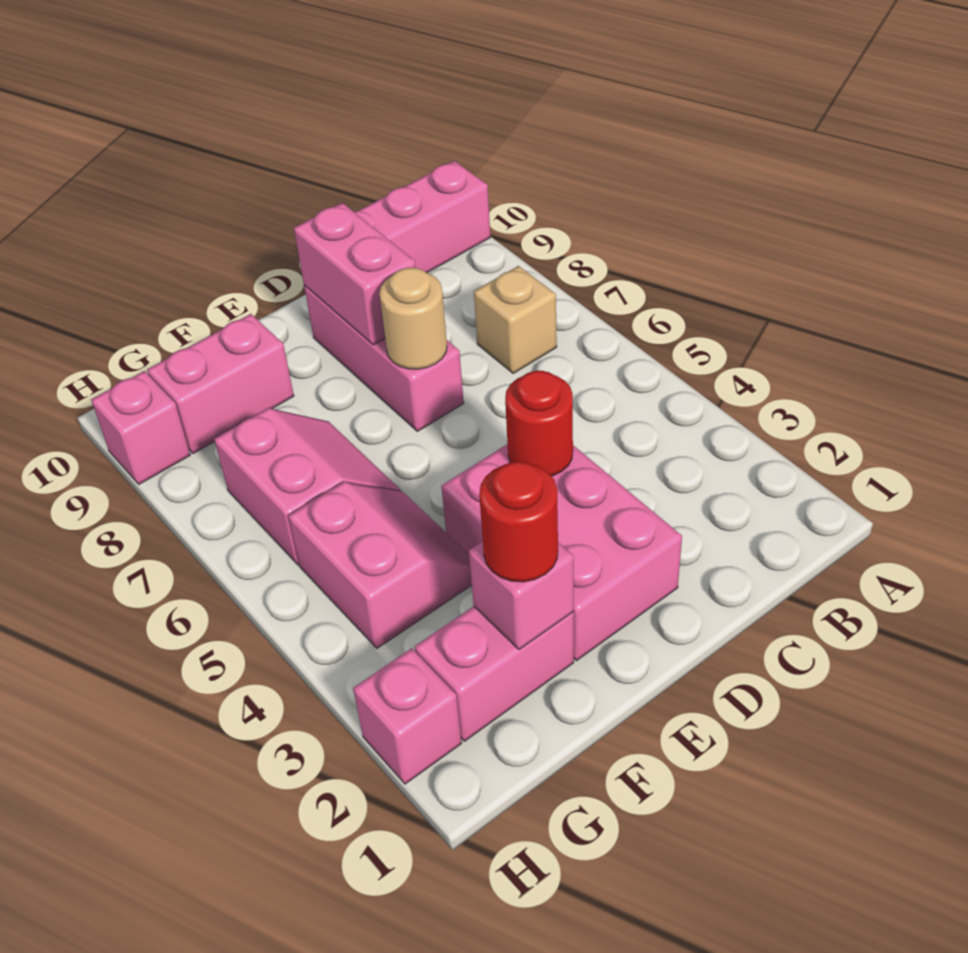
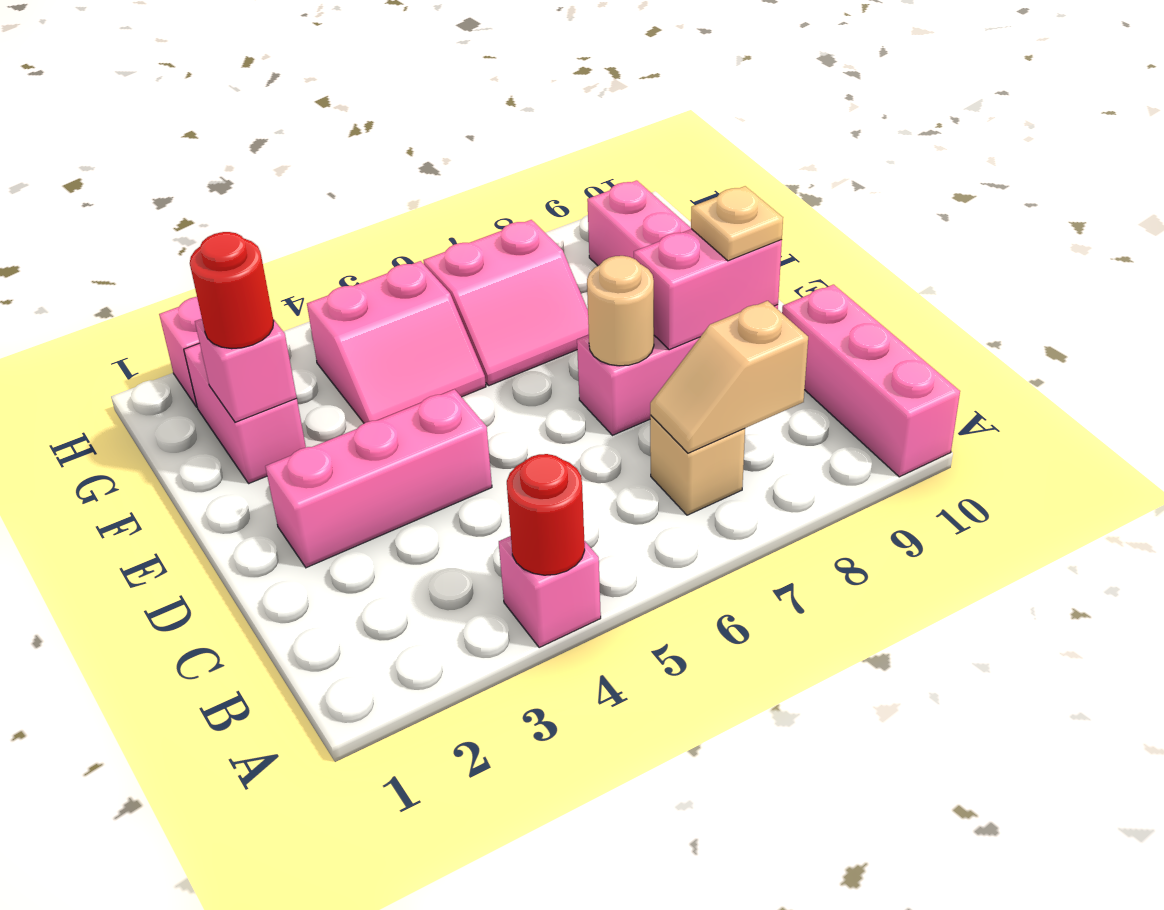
none -> tan 1x2 slope [650,301,808,453]
pink 2x3 brick [441,444,682,661] -> pink 1x3 brick [265,389,492,568]
red 1x1 round brick [505,370,573,476] -> red 1x1 round brick moved to [507,454,585,575]
none -> tan 1x1 plate [691,186,783,261]
pink 1x1 brick [91,371,190,484] -> pink 1x1 brick moved to [499,536,601,648]

